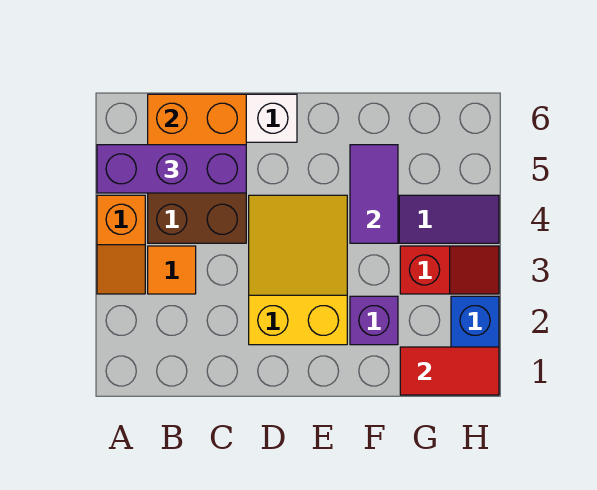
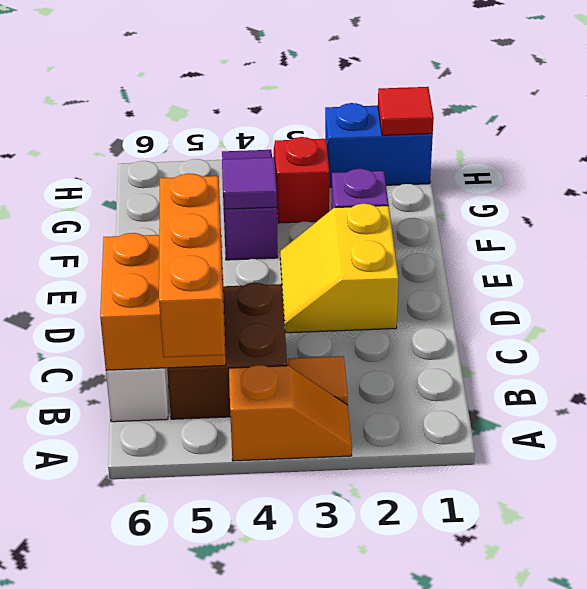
purple 1x3 brick [97,145,246,193] -> orange 1x3 brick [159,174,225,357]
yellow 2x3 slope [249,195,347,345] -> yellow 2x2 slope [280,204,398,333]
purple 1x2 tile [350,145,398,243] -> purple 1x1 tile [222,157,277,209]
red 1x2 tile [400,347,499,395] -> red 1x1 tile [378,87,434,135]

